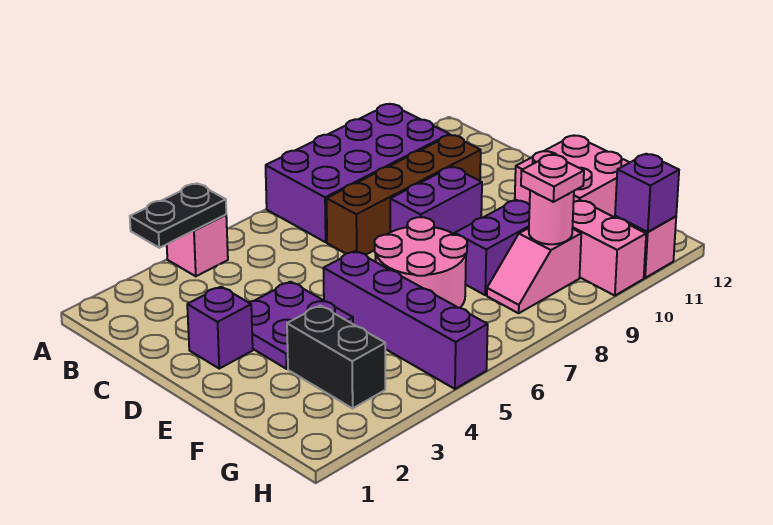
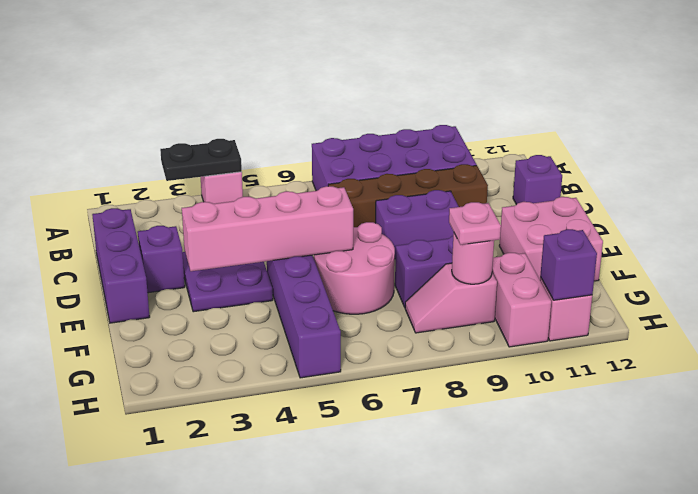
none -> purple 1x3 brick [92,208,150,323]
none -> purple 1x1 brick [513,155,562,205]
none -> pink 1x4 brick [182,186,353,271]
black 1x2 brick [287,306,385,408] -> none

